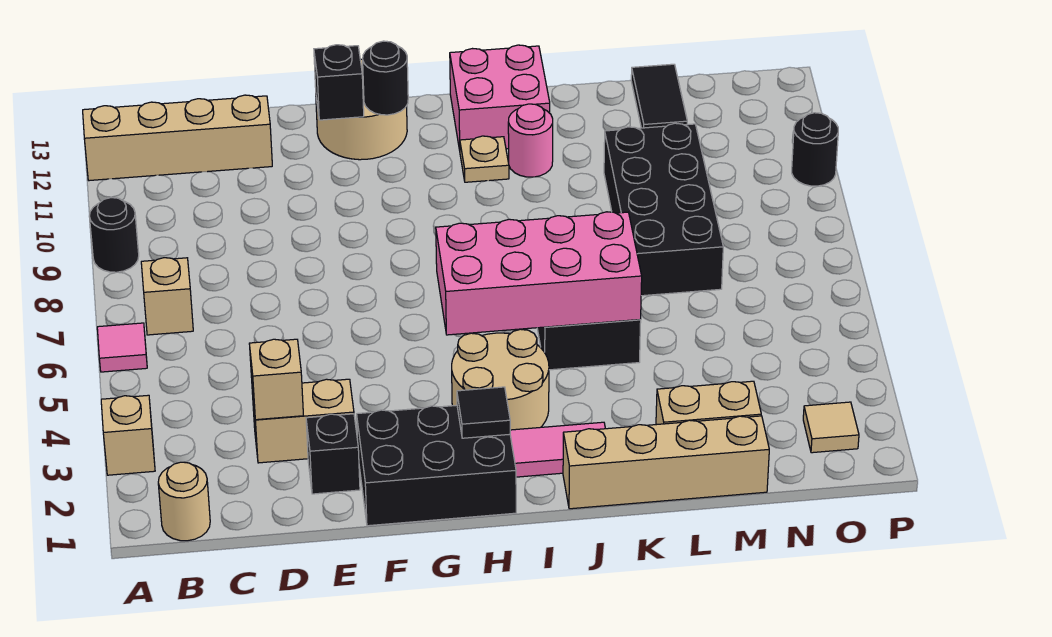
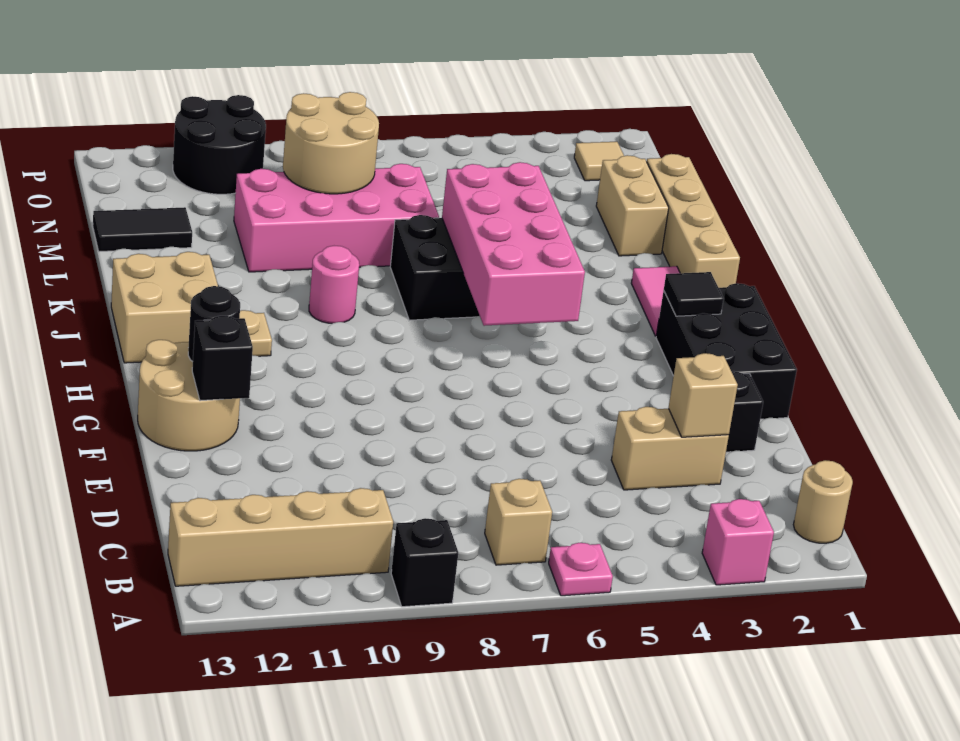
tan 1x1 brick [101,395,155,475] -> pink 1x1 brick [702,499,774,585]
pink 1x1 tile [97,323,147,372] -> pink 1x1 plate [549,543,613,596]
black 1x1 round brick [89,198,139,272] -> black 1x1 brick [391,518,458,607]
tan 1x4 brick [83,95,272,181] -> tan 1x4 brick turned to [168,488,393,586]
tan 1x2 brick [252,379,354,463] -> tan 1x2 brick turned to [611,407,729,490]
tan 2x2 round brick [452,329,549,430] -> tan 2x2 round brick moved to [283,92,379,194]
pink 2x2 brick [450,45,550,150] -> tan 2x2 brick [111,252,218,363]
pink 1x1 round brick [508,104,553,177] -> pink 1x1 round brick moved to [309,246,359,323]
black 2x4 brick [604,123,723,296] -> pink 2x4 brick [234,164,439,272]
black 1x1 round brick [792,113,838,186] -> black 2x2 round brick [173,95,266,194]

